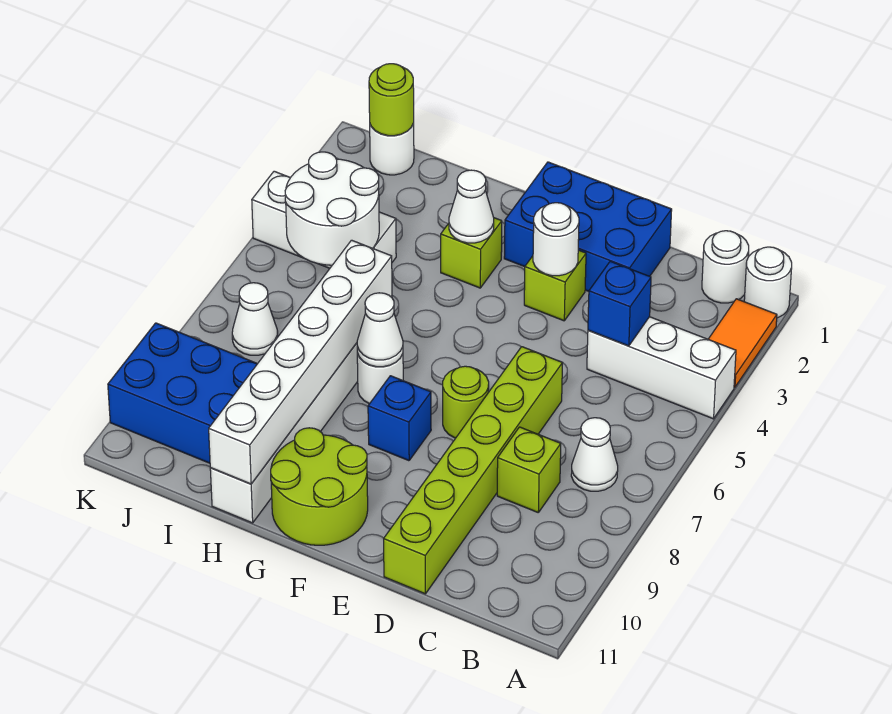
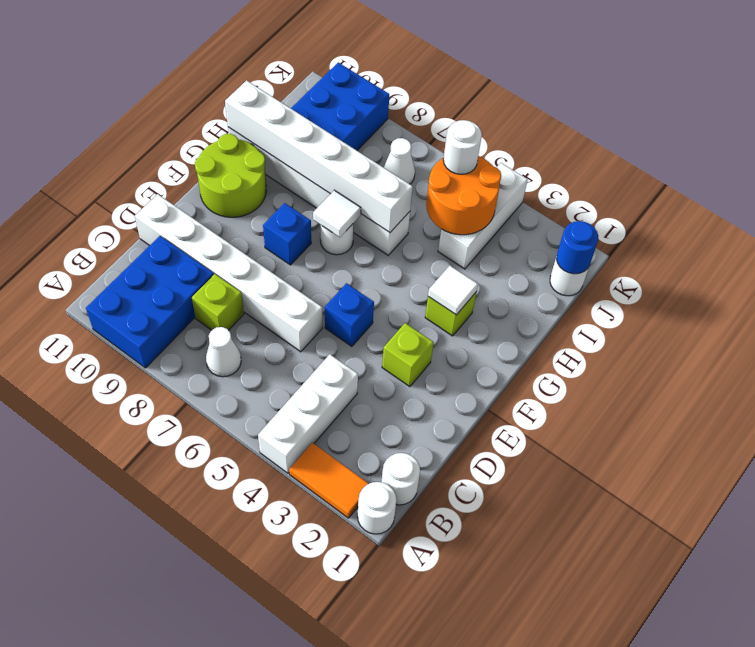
blue 1x1 brick [588,261,651,346] -> blue 1x1 brick moved to [325,283,374,346]
blue 2x3 brick [504,162,672,291] -> blue 2x3 brick moved to [86,236,214,368]
lime 1x6 brick [384,347,562,594] -> white 1x6 brick [135,194,322,352]
white 1x1 round brick [533,203,579,276] -> white 1x1 round brick moved to [443,120,482,174]
lime 1x1 round brick [443,366,489,438] -> none
white 1x1 cone [449,170,494,243] -> white 1x1 tile [428,265,478,315]
white 1x1 cone [357,293,403,367] -> white 1x1 tile [313,190,361,237]
white 2x2 round brick [285,152,379,265] -> orange 2x2 round brick [426,156,501,235]
lime 1x1 round brick [369,64,414,136] -> blue 1x1 round brick [556,221,598,274]

